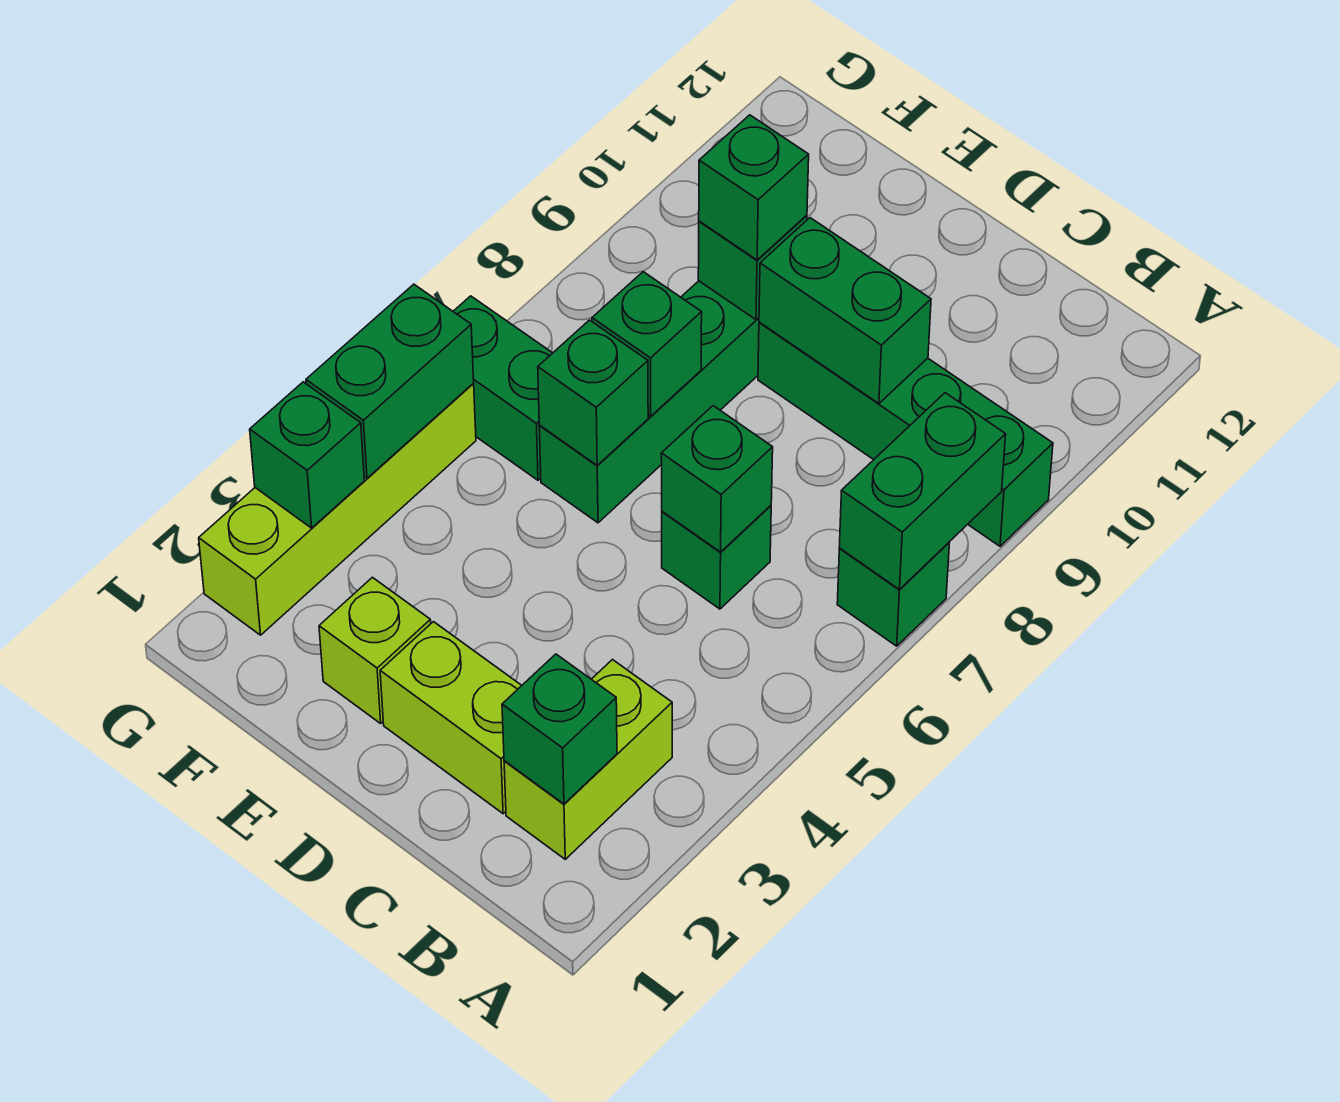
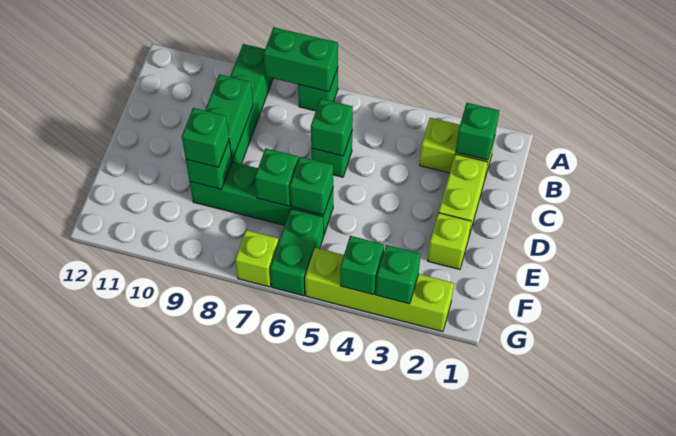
green 1x2 brick [306,284,474,478] -> green 1x1 brick [340,236,384,295]
none -> lime 1x1 brick [235,230,279,287]

